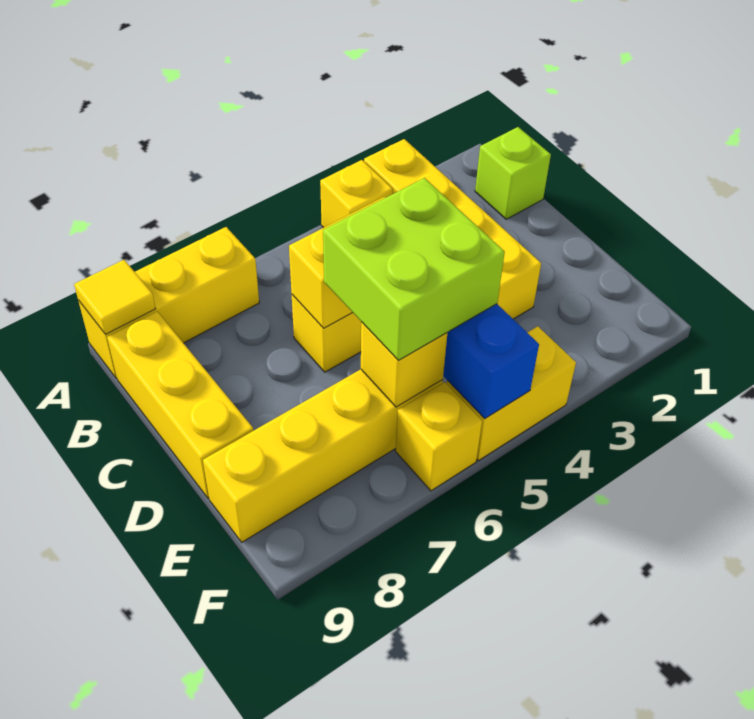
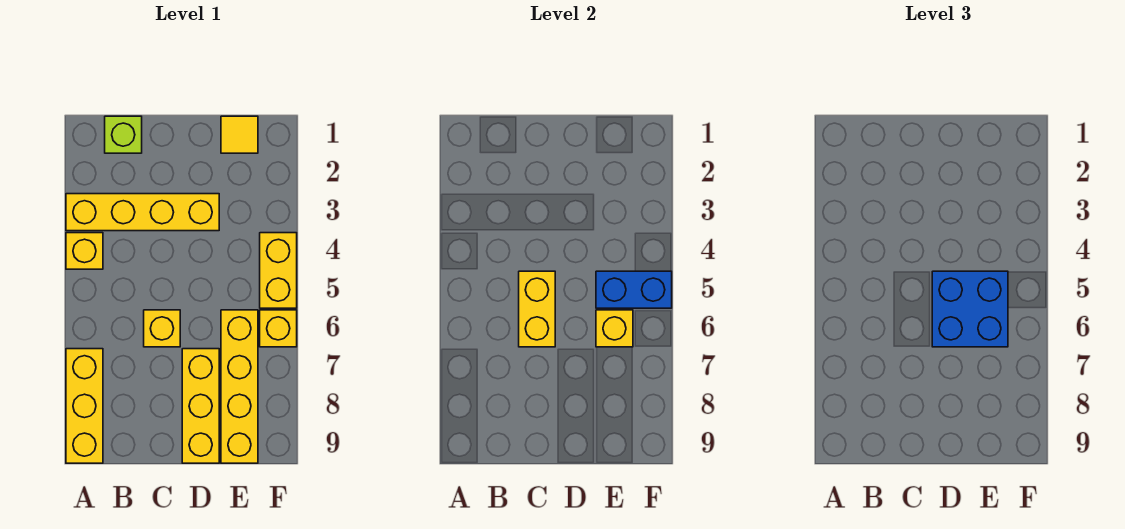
yellow 1x1 tile [74,260,156,334] -> yellow 1x1 tile moved to [221,116,258,153]
yellow 1x3 brick [107,312,253,498] -> yellow 1x3 brick turned to [182,349,219,463]
lime 2x2 brick [323,178,505,360] -> blue 2x2 brick [932,271,1008,347]

